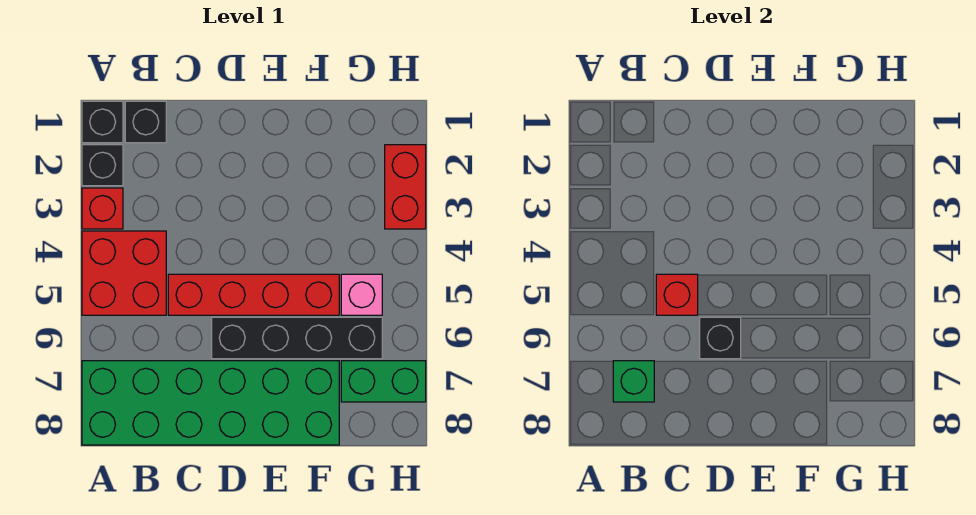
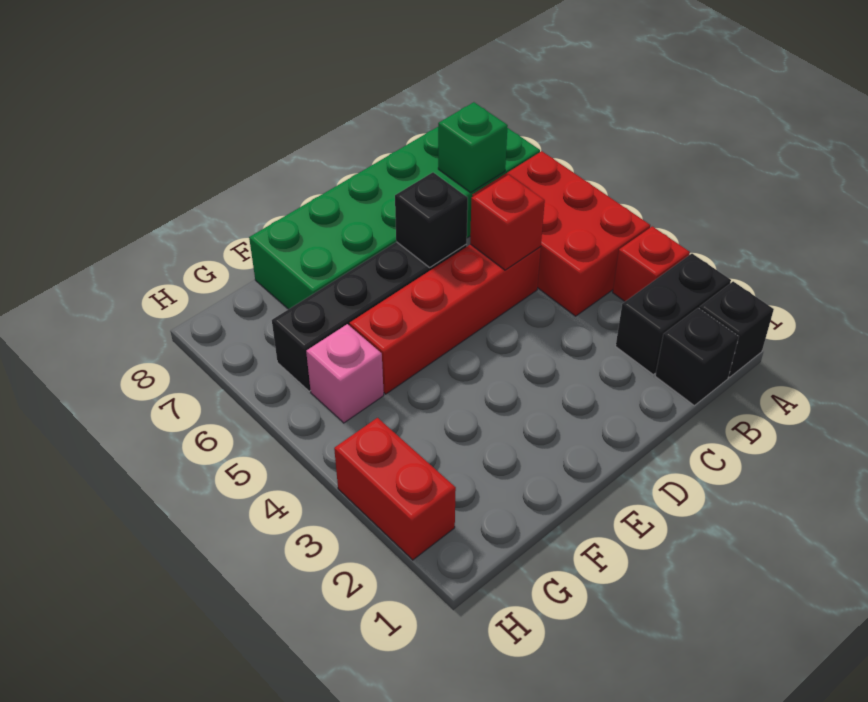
black 1x1 brick [82,145,123,186] -> black 1x2 brick [616,254,731,375]
red 2x2 brick [82,231,166,315] -> red 2x3 brick [472,151,650,316]
green 1x2 brick [341,361,426,402] -> none

